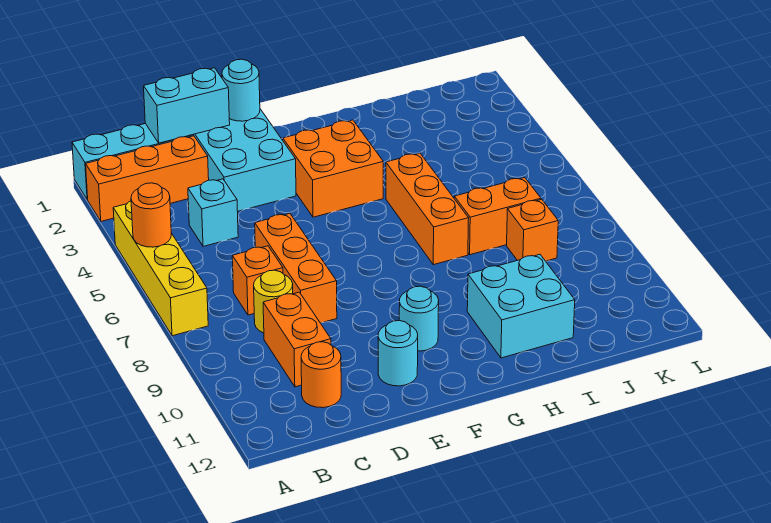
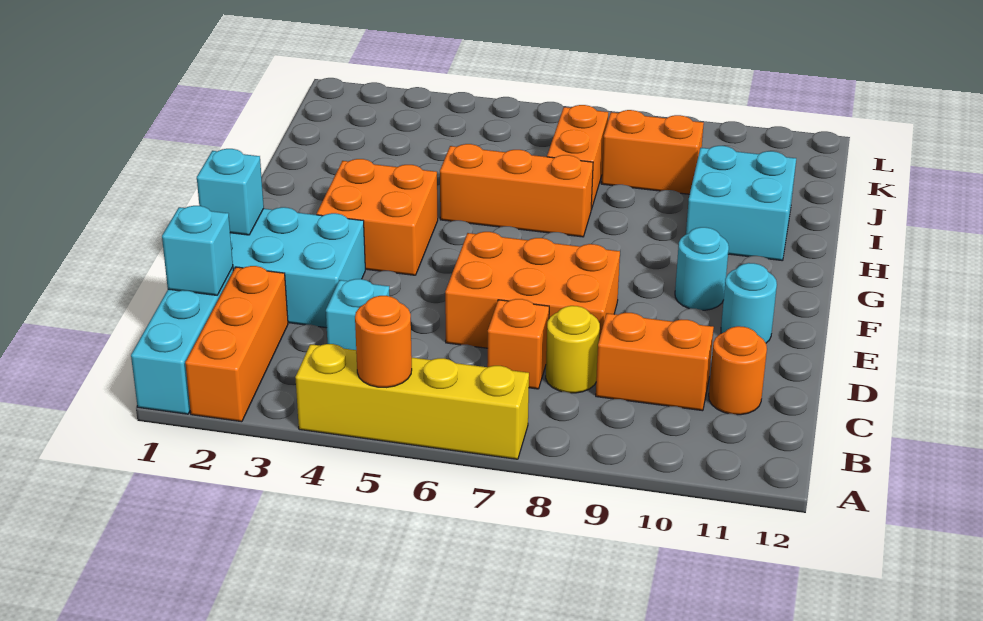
cyan 1x2 brick [144,68,230,143] -> cyan 1x1 brick [162,206,233,295]
orange 1x3 brick [255,213,337,323] -> orange 2x3 brick [445,232,620,348]
cyan 1x1 round brick [222,59,260,121] -> cyan 1x1 brick [197,149,264,235]
orange 1x1 brick [507,199,558,261] -> orange 1x2 brick [601,110,704,194]

